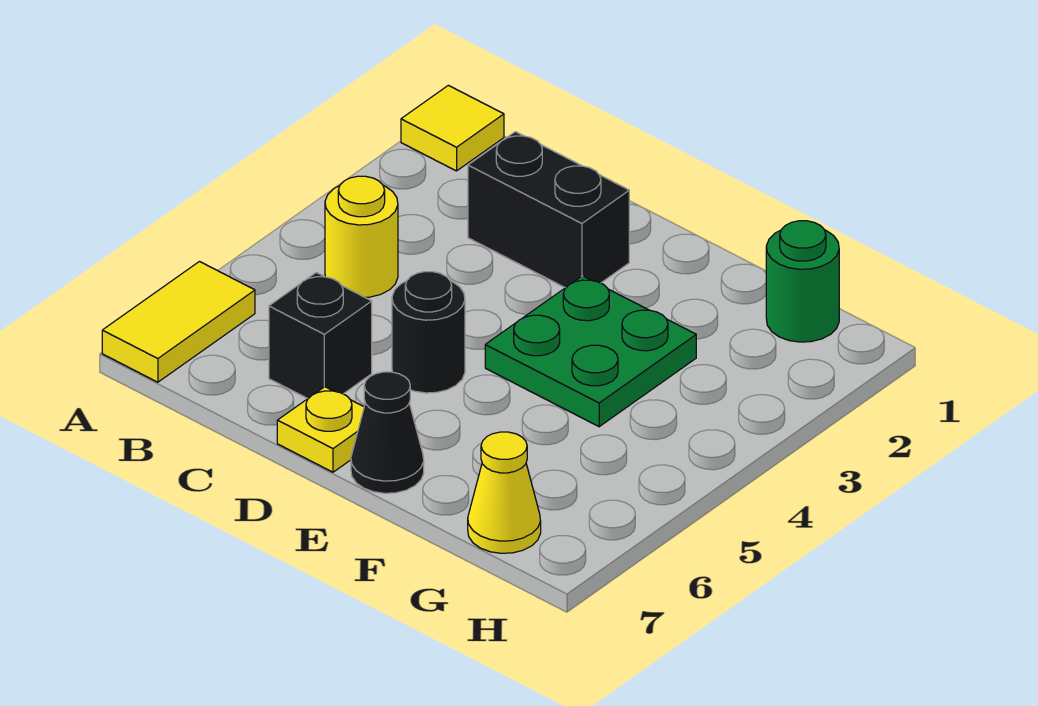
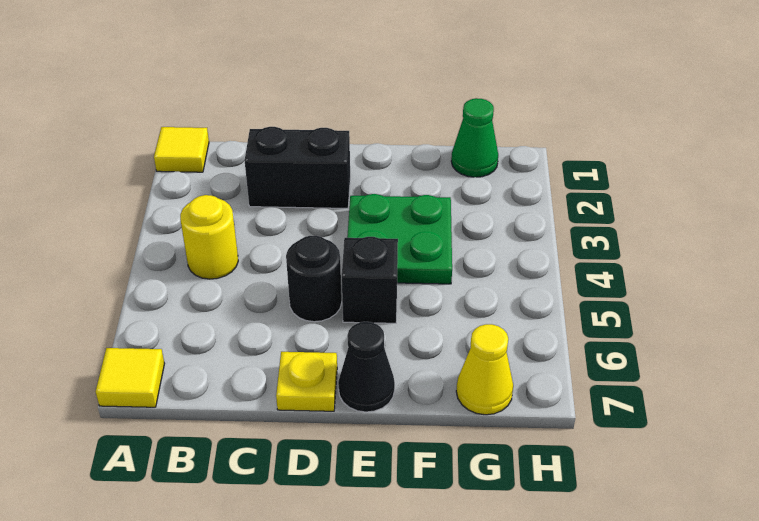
yellow 1x2 tile [102,262,255,382] -> yellow 1x1 tile [96,348,165,407]
black 1x1 brick [269,273,372,399] -> black 1x1 brick moved to [342,237,398,323]
green 1x1 round brick [766,221,839,342] -> green 1x1 cone [451,98,498,177]

